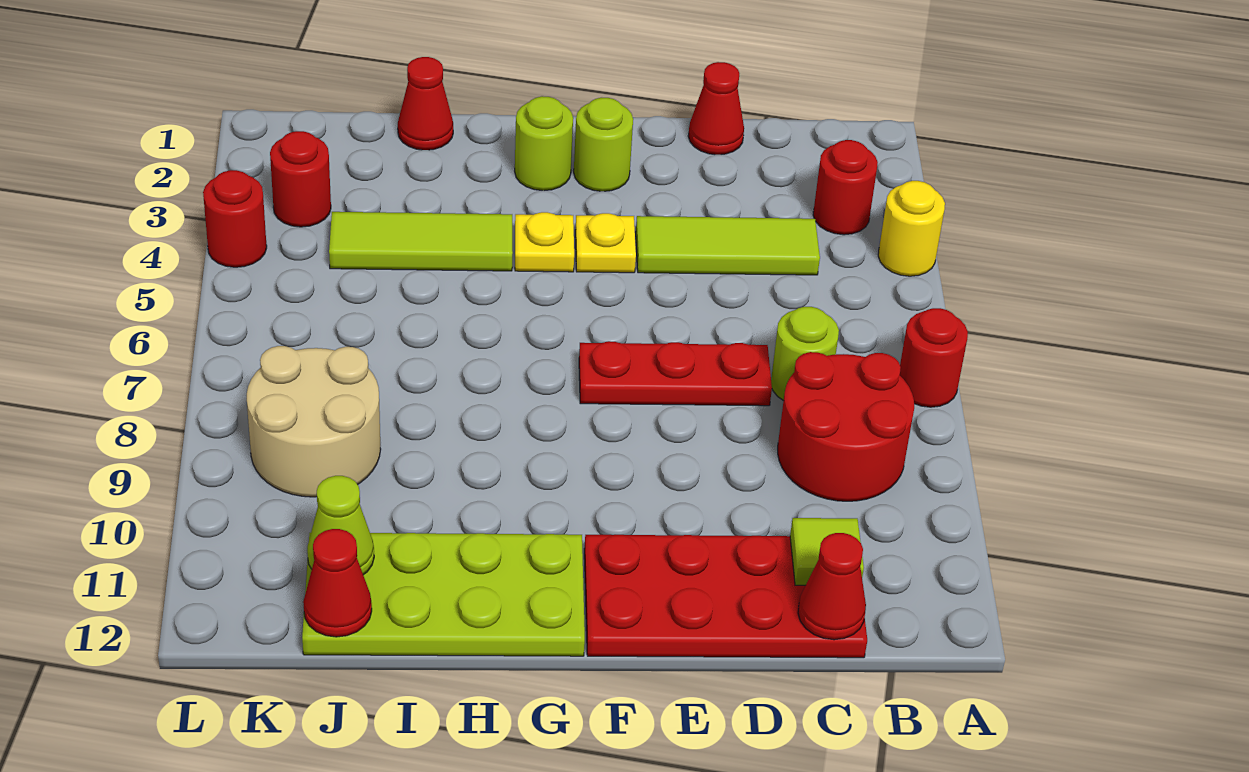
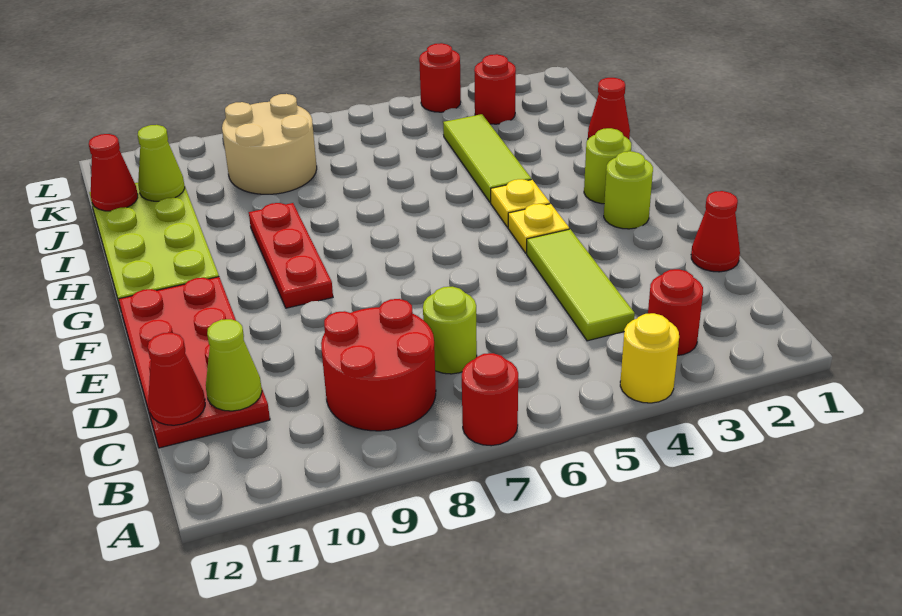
lime 1x1 tile [790,518,864,585] -> lime 1x1 cone [206,319,262,411]
red 1x3 plate [579,341,772,406] -> red 1x3 plate moved to [249,203,333,308]

